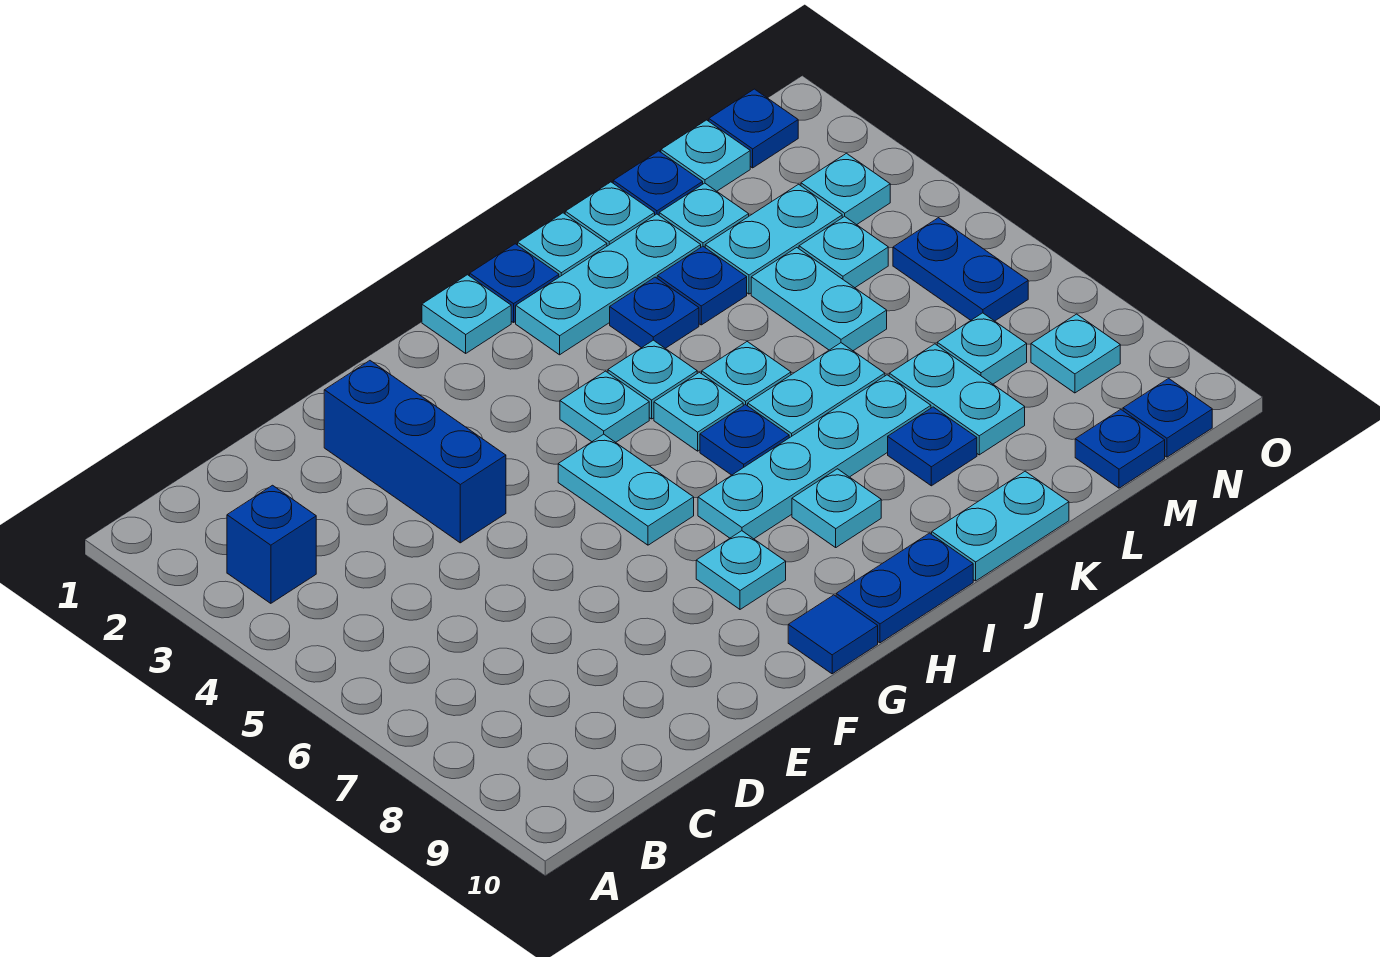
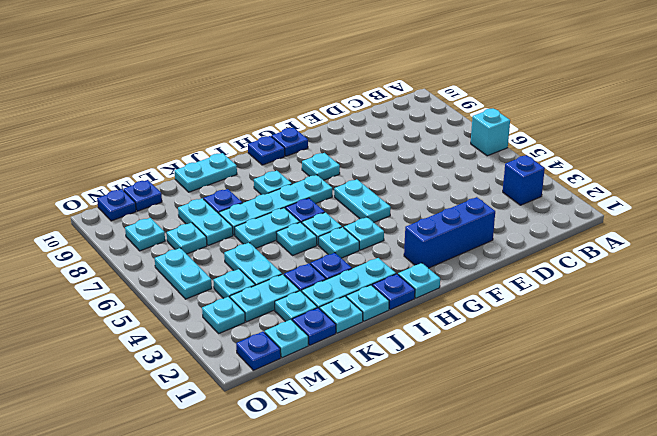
none -> cyan 1x1 brick [471,108,510,156]
blue 1x3 brick [324,361,506,543] -> blue 1x3 brick turned to [404,197,495,268]
blue 1x1 tile [788,595,878,674] -> blue 1x1 plate [271,128,308,156]
blue 1x2 plate [836,533,973,643] -> blue 1x1 plate [248,136,285,165]
blue 1x2 plate [893,218,1028,321] -> cyan 1x2 plate [155,248,212,299]

